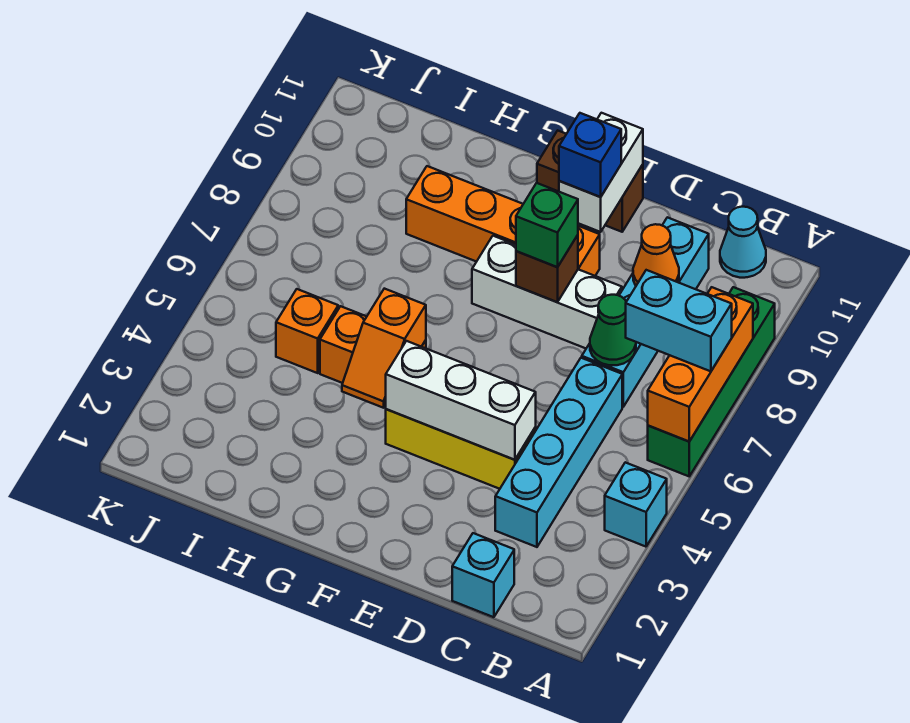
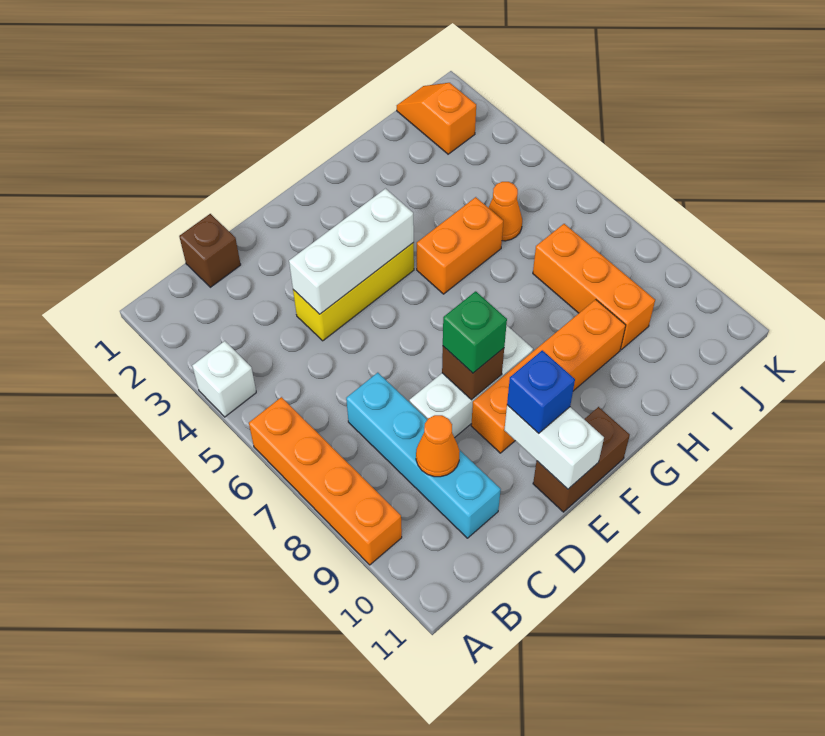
cyan 1x1 brick [605,462,667,547] -> white 1x1 brick [192,341,256,417]
green 1x4 brick [648,287,775,476] -> orange 1x4 brick [249,397,402,565]
orange 1x3 brick [648,287,753,441] -> orange 1x3 brick moved to [533,224,655,350]
cyan 1x2 brick [626,270,732,371] -> none
cyan 1x1 cone [720,207,766,278] -> none
cyan 1x1 brick [452,533,514,617] -> brown 1x1 brick [179,214,241,287]
cyan 1x4 brick [495,358,622,547] -> none
green 1x1 cone [590,295,636,365] -> none
orange 1x2 slope [342,289,426,408] -> orange 1x2 slope moved to [397,83,476,154]
orange 1x1 brick [276,289,338,373] -> orange 1x1 cone [488,182,522,241]

